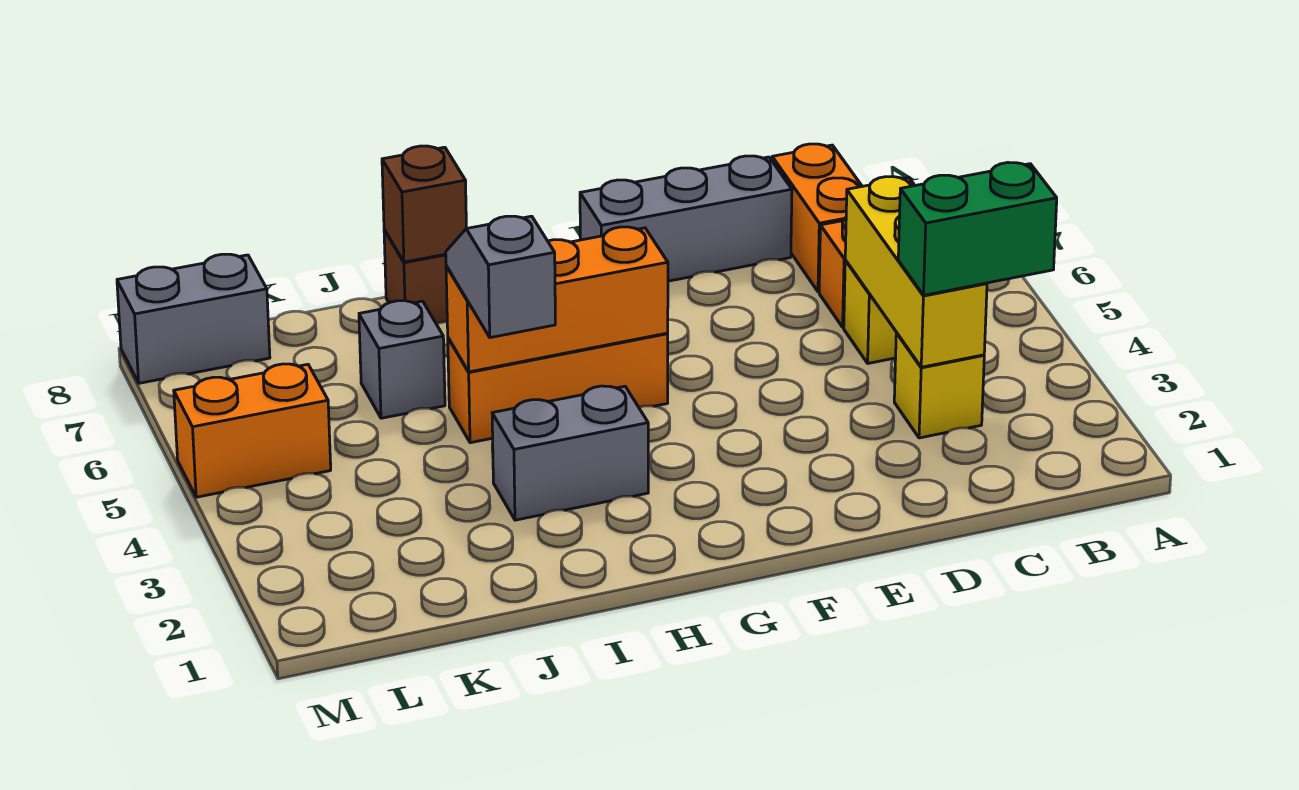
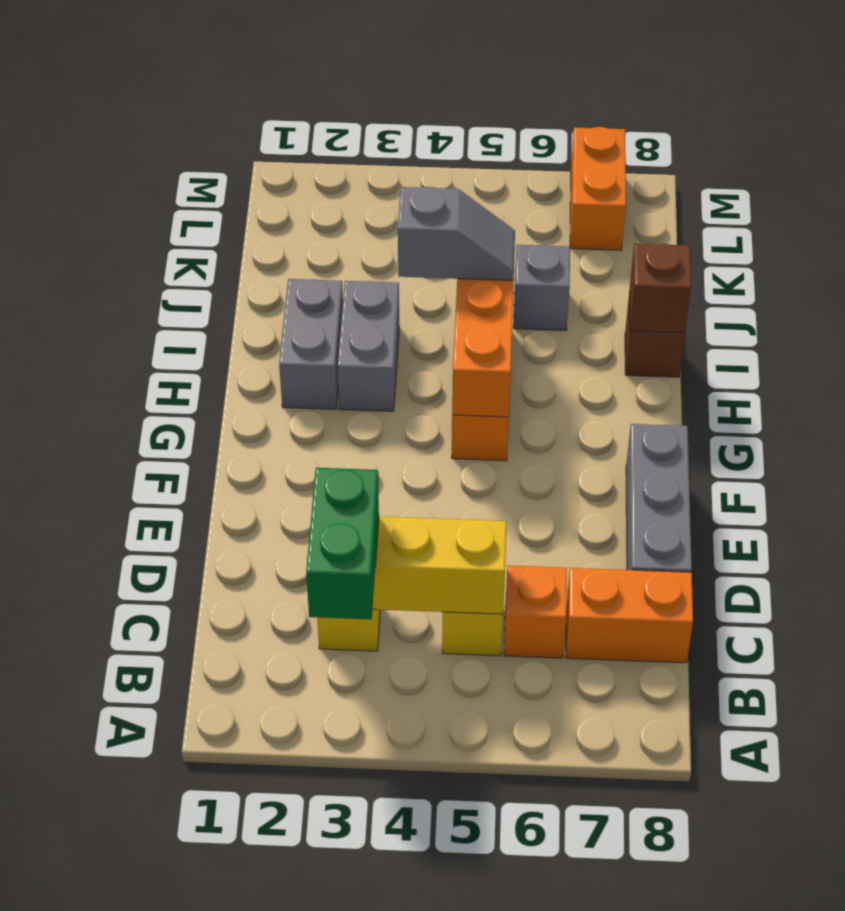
orange 1x2 brick [174,364,331,497] -> orange 1x2 brick moved to [570,127,626,250]
grey 1x2 brick [117,254,270,383] -> grey 1x2 brick moved to [279,279,343,409]

